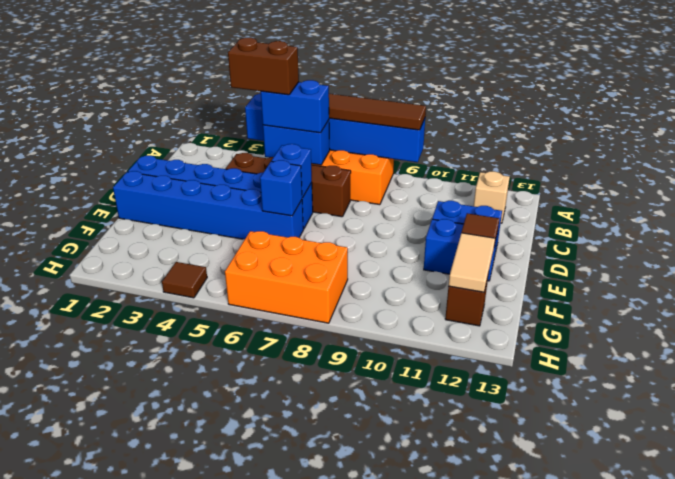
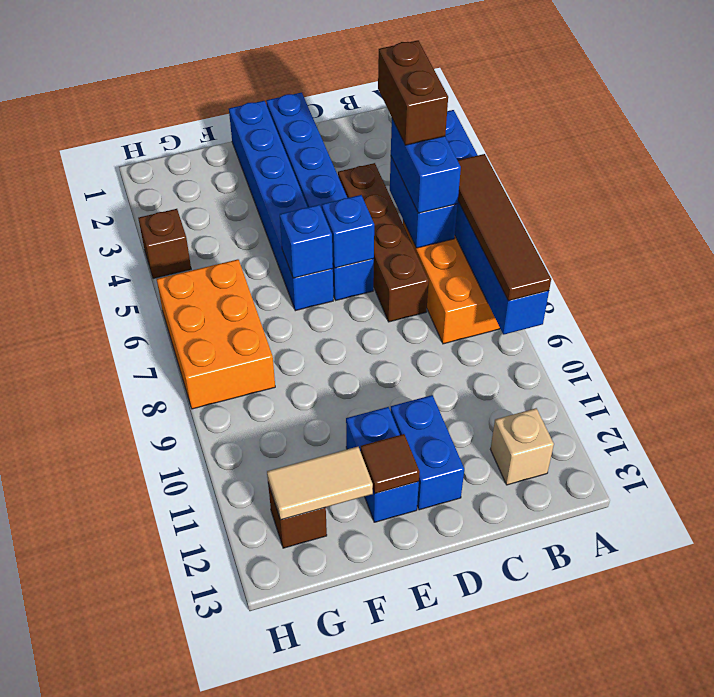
brown 1x1 tile [162,262,207,298] -> brown 1x1 brick [138,209,191,279]

